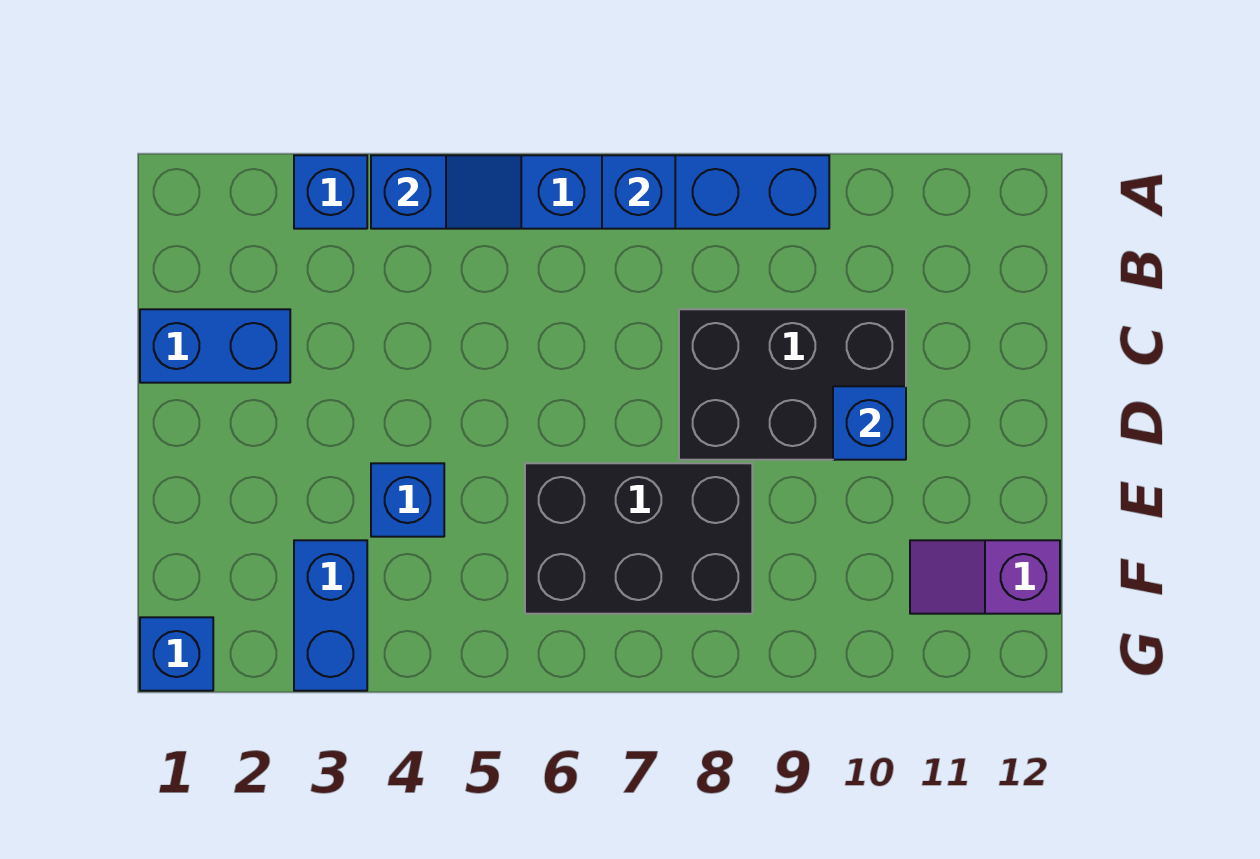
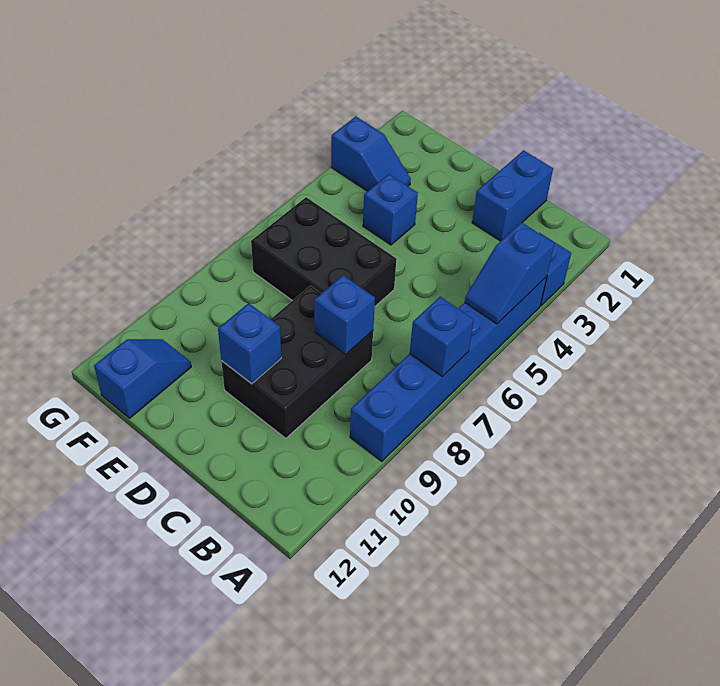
black 2x3 brick [525,463,752,614] -> black 2x3 brick turned to [251,197,396,306]
blue 1x2 brick [294,540,367,691] -> blue 1x2 slope [331,117,411,191]
purple 1x2 slope [910,540,1060,614] -> blue 1x2 slope [94,339,191,418]
blue 1x1 brick [140,617,213,691] -> blue 1x1 brick moved to [314,275,375,354]

